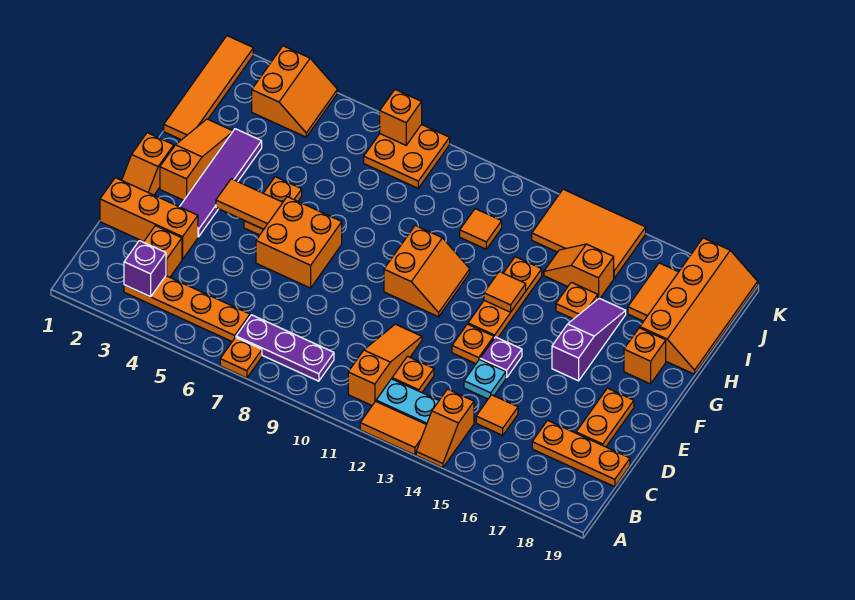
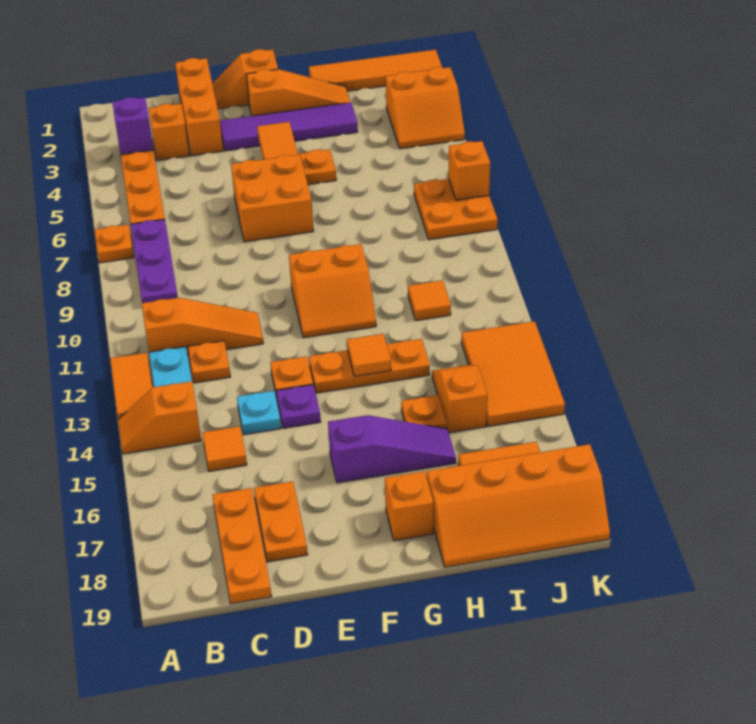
orange 1x2 plate [576,388,634,447] -> orange 1x2 plate turned to [254,481,307,562]

